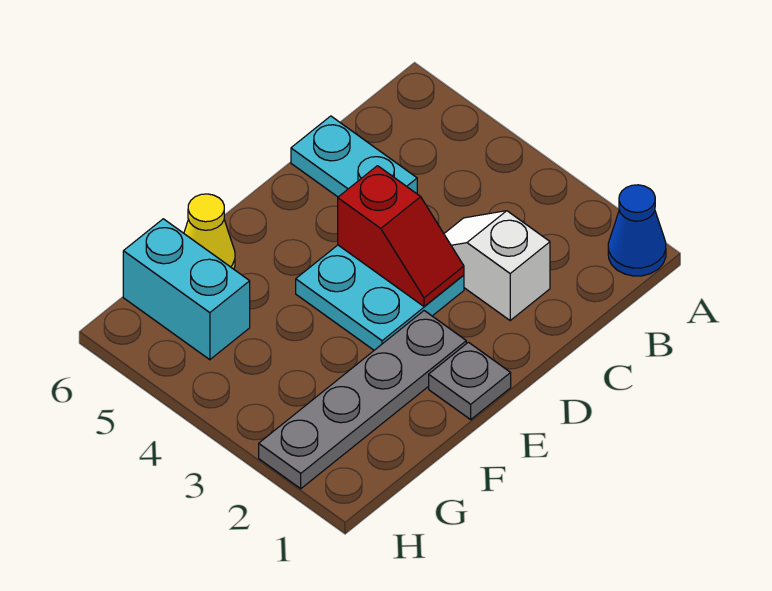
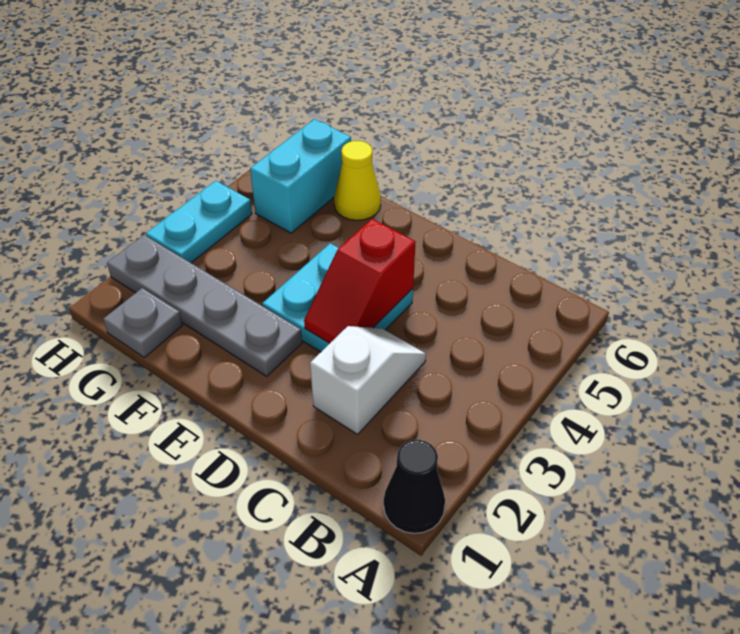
blue 1x1 cone [608,185,666,276] -> black 1x1 cone [384,440,445,533]
cyan 1x2 plate [291,116,417,197] -> cyan 1x2 plate moved to [146,181,252,263]
grey 1x1 plate [429,342,511,419] -> grey 1x1 plate moved to [103,288,182,358]

